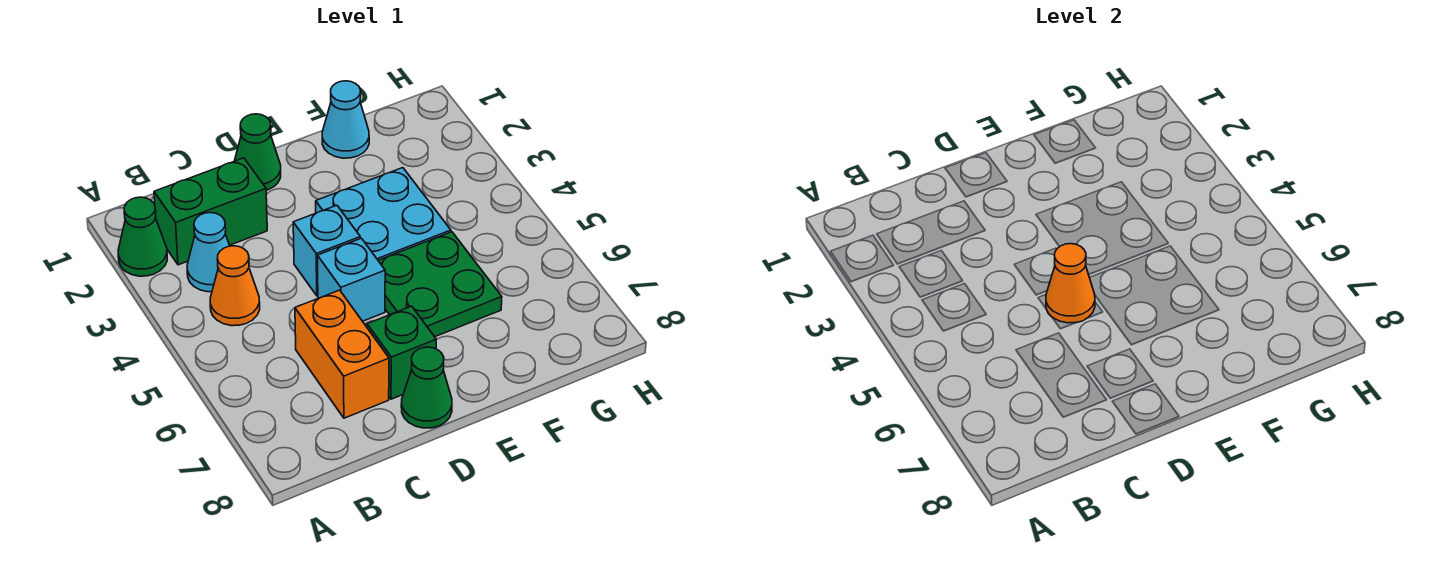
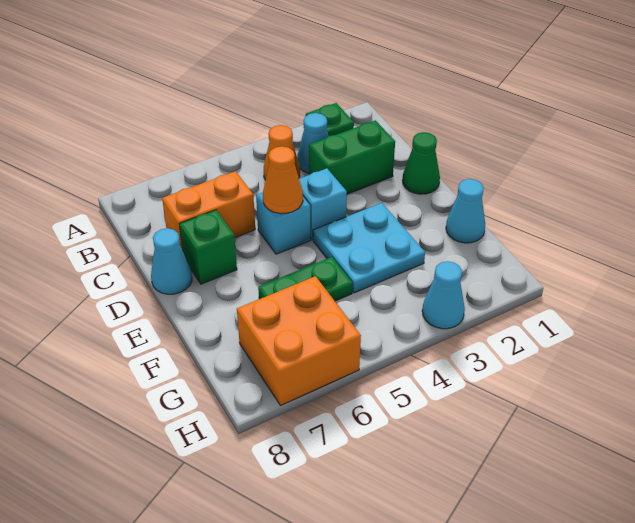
green 1x1 cone [118,197,167,276] -> green 1x1 plate [306,103,354,136]
green 1x2 brick [154,158,267,265] -> green 1x2 brick turned to [309,120,395,194]
green 1x1 cone [401,347,452,428] -> cyan 1x1 cone [151,228,192,294]
green 2x2 plate [378,232,502,337] -> green 1x2 plate [258,257,352,301]
none -> orange 2x2 brick [237,276,361,406]
none -> cyan 1x1 cone [422,261,465,329]

